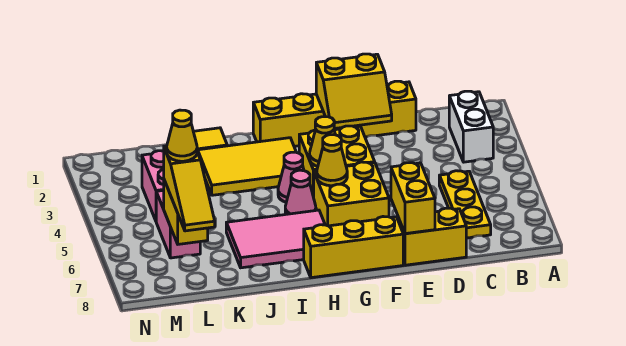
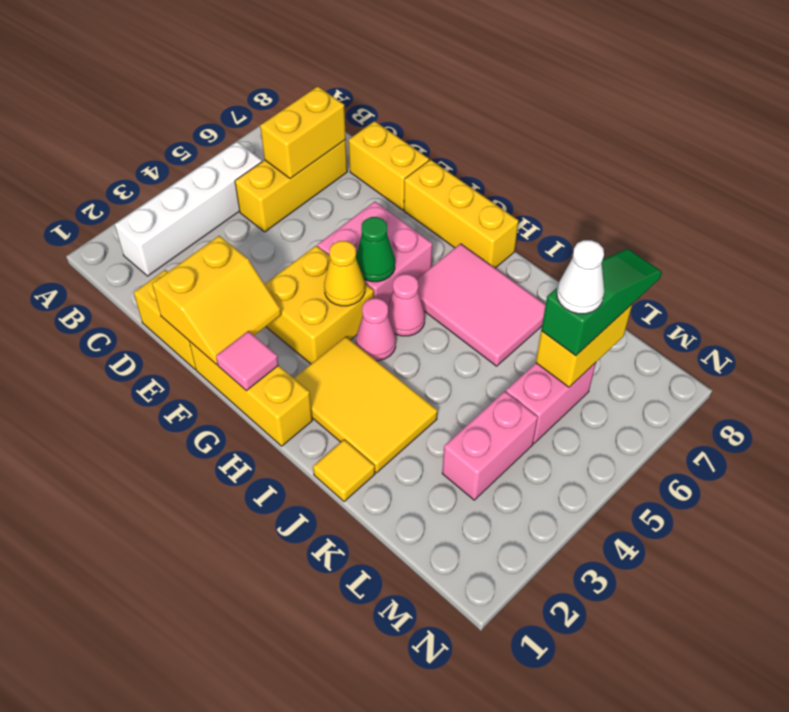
white 1x2 brick [449,91,493,162] -> white 1x4 brick [115,142,262,276]
yellow 1x3 plate [439,171,491,238] -> yellow 1x3 brick [235,140,347,232]
yellow 2x2 slope [316,54,392,129] -> yellow 2x2 slope turned to [152,236,281,365]
yellow 1x2 brick [391,163,435,234] -> yellow 1x2 brick moved to [260,86,346,179]
yellow 2x2 brick [314,162,389,226] -> pink 2x2 brick [318,202,432,305]
none -> pink 1x1 tile [216,331,278,391]
yellow 1x1 cone [317,135,347,186] -> green 1x1 cone [356,217,395,282]
yellow 1x3 slope [164,146,215,231] -> green 1x3 slope [541,249,662,356]
yellow 1x1 cone [167,110,197,161] -> white 1x1 cone [557,240,604,314]

